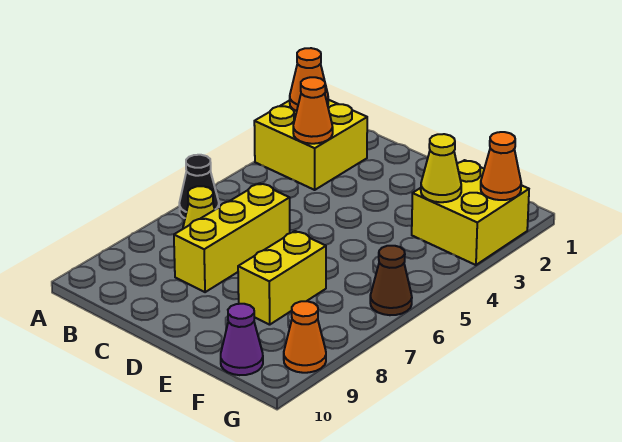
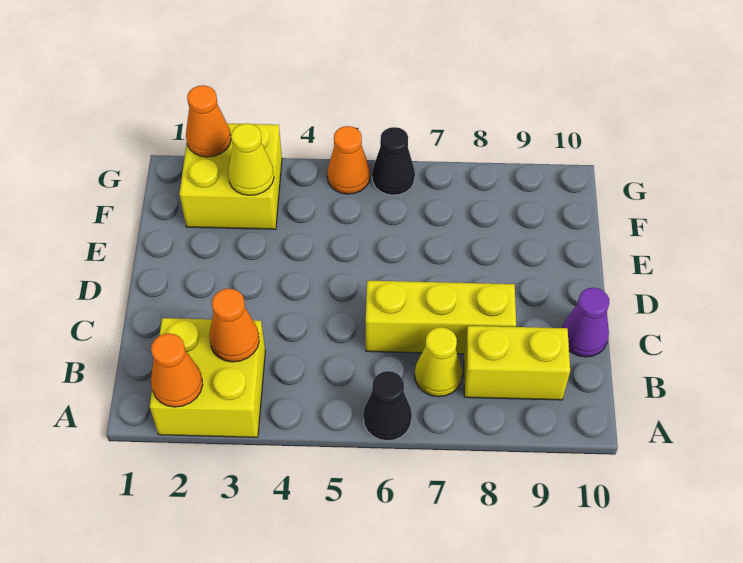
yellow 1x2 brick [238,231,326,325] -> yellow 1x2 brick moved to [464,326,570,400]
purple 1x1 cone [221,304,263,375] -> purple 1x1 cone moved to [562,288,609,357]
brown 1x1 cone [370,246,412,315] -> black 1x1 cone [372,127,415,195]
orange 1x1 cone [284,301,326,373] -> orange 1x1 cone moved to [327,126,370,194]

